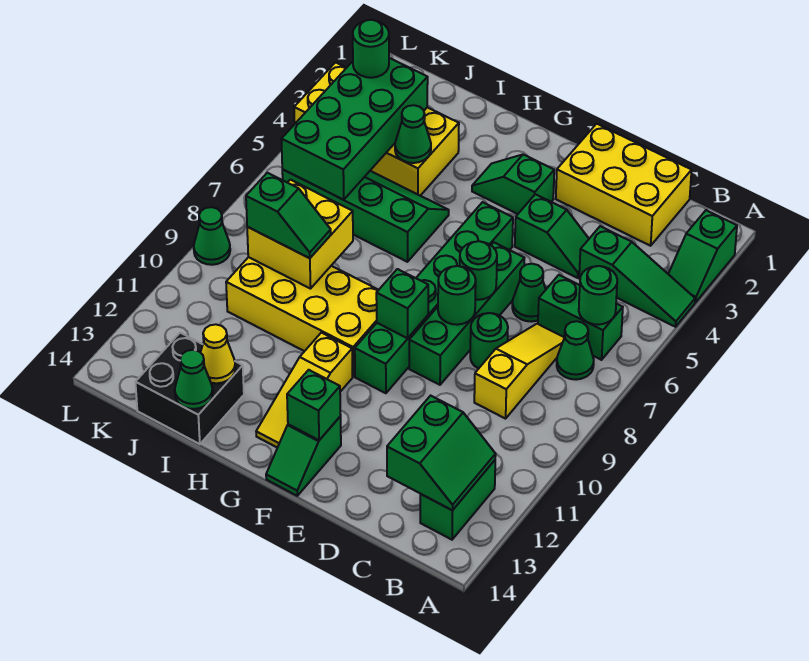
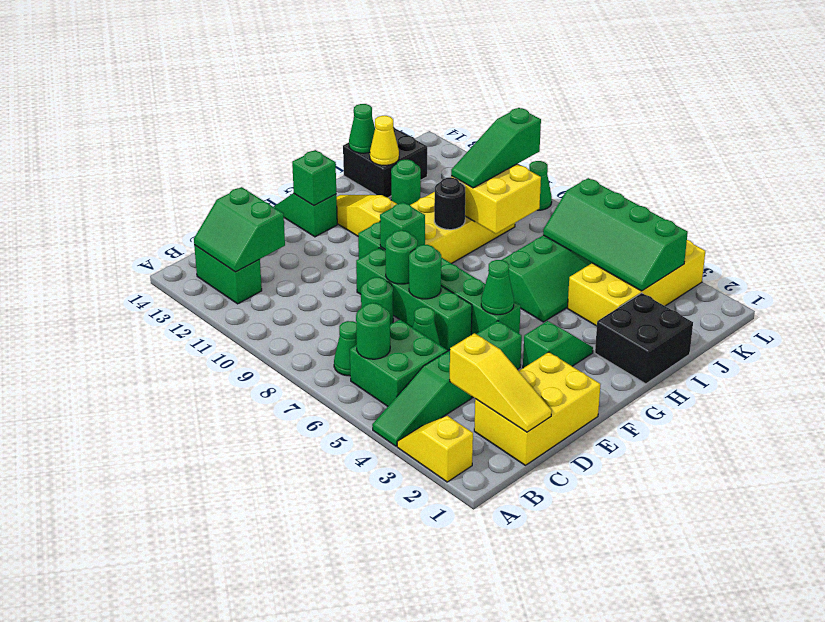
green 1x2 slope [668,210,737,302] -> yellow 1x2 slope [397,416,473,482]
green 1x2 brick [538,275,623,360] -> green 2x2 brick [350,319,447,406]
yellow 1x3 slope [474,324,564,419] -> yellow 1x3 slope moved to [450,333,552,432]
none -> black 2x2 brick [595,293,693,384]
none -> black 1x1 round brick [434,178,465,230]
green 1x1 cone [395,105,431,163] -> green 1x1 cone moved to [481,260,514,315]
green 1x2 slope [246,173,331,258] -> green 1x3 slope [451,108,541,188]
green 2x4 brick [281,58,428,200] -> green 2x4 slope [543,178,688,291]
green 1x1 round brick [353,20,389,78] -> green 1x1 round brick moved to [391,160,421,205]

